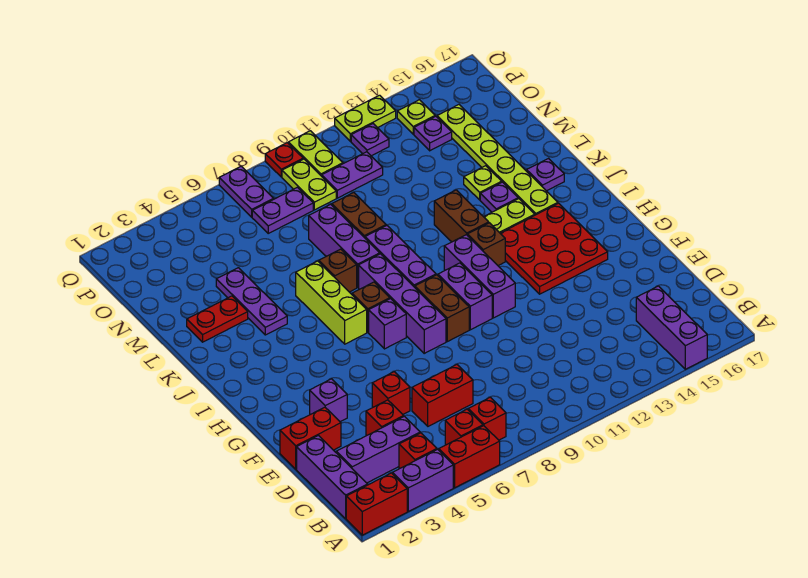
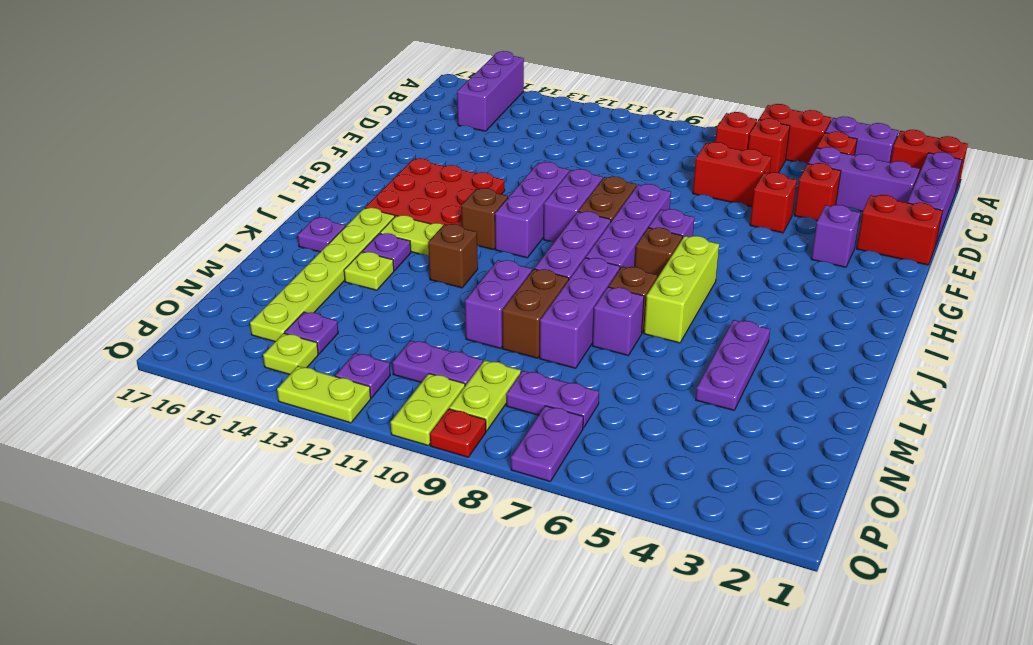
brown 1x2 brick [434,190,489,242] -> brown 1x1 brick [428,224,478,288]
red 1x2 plate [187,296,248,342] -> none
none -> purple 1x1 brick [592,287,644,355]
none -> purple 1x2 brick [465,260,532,348]

